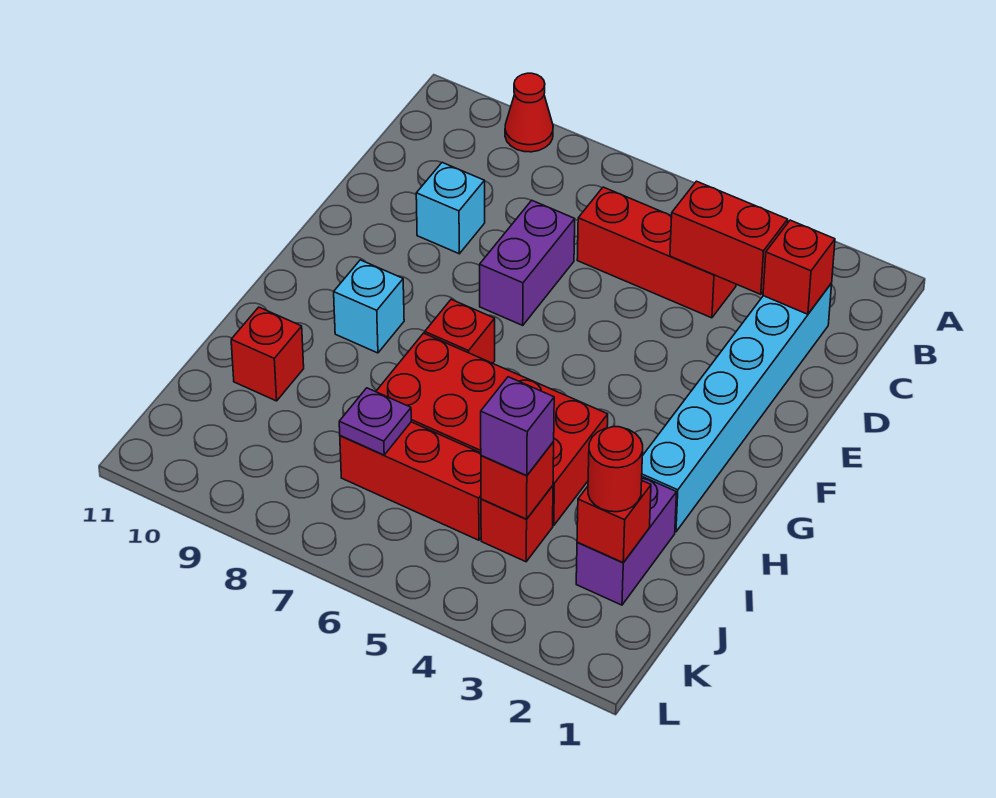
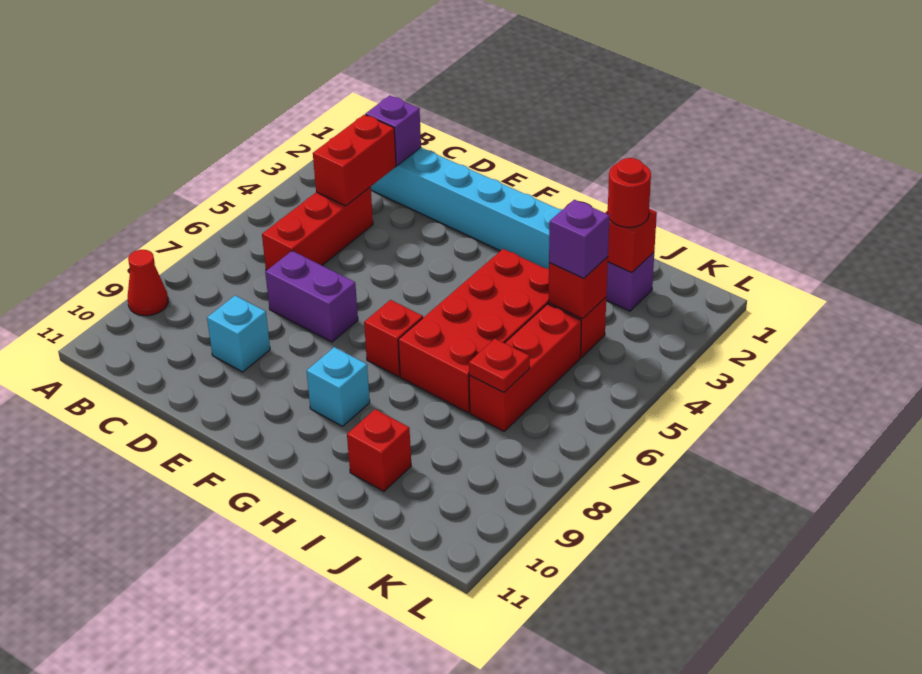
red 1x1 brick [763,220,835,314] -> purple 1x1 brick [365,95,421,165]
purple 1x1 plate [339,388,411,455] -> red 1x1 plate [469,339,530,392]

